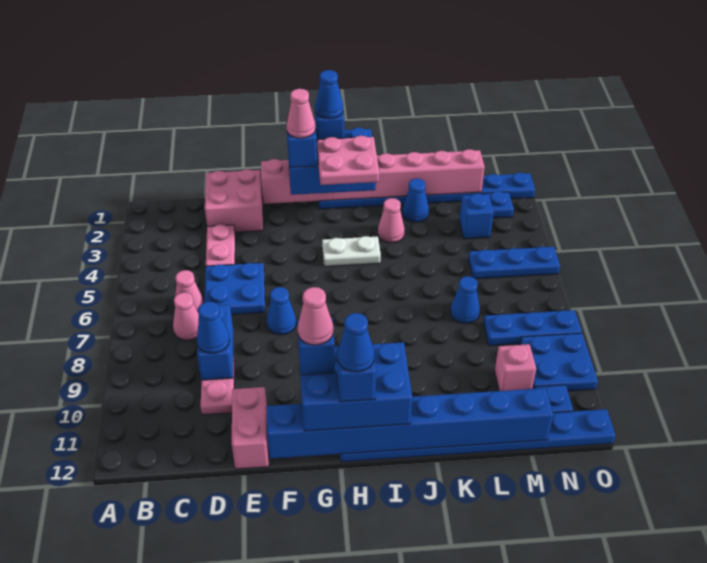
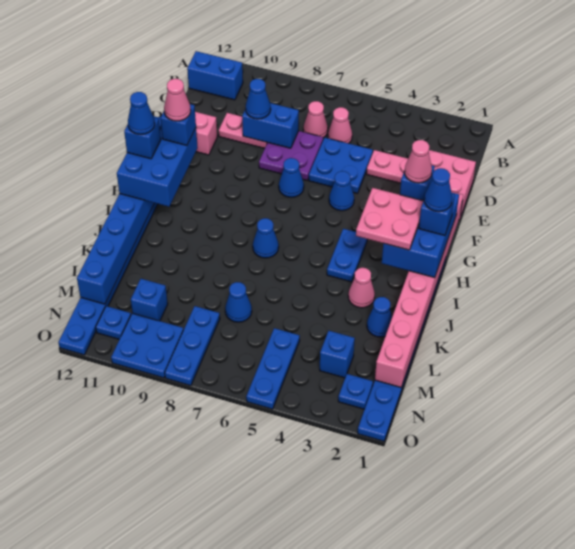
none -> blue 1x2 brick [187,51,243,100]
none -> purple 2x2 plate [259,131,323,180]
none -> blue 1x1 cone [329,171,354,211]
white 1x2 plate [322,236,381,267] -> blue 1x2 plate [327,229,367,282]
none -> blue 1x1 cone [253,218,279,258]
pink 1x1 brick [495,344,536,391] -> blue 1x1 brick [131,279,168,321]

